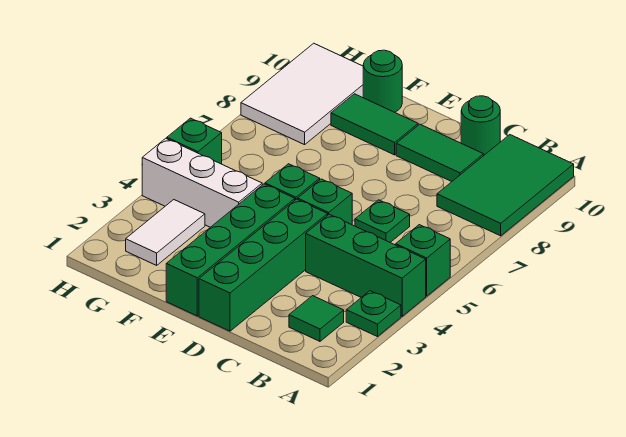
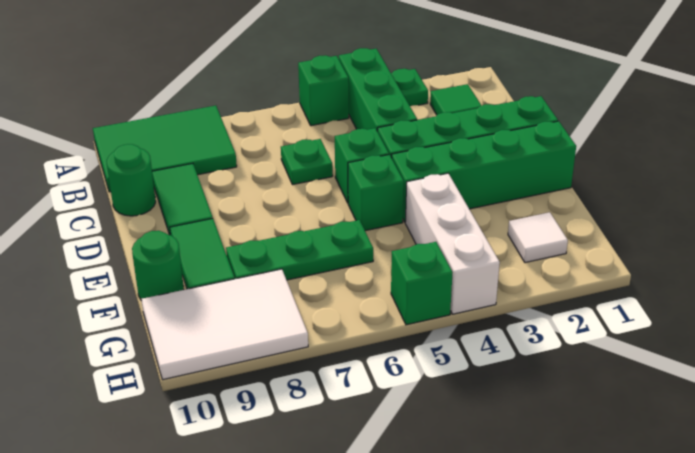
none -> green 1x3 plate [226,220,373,280]
white 1x2 tile [126,200,205,265] -> white 1x1 tile [508,212,568,263]

